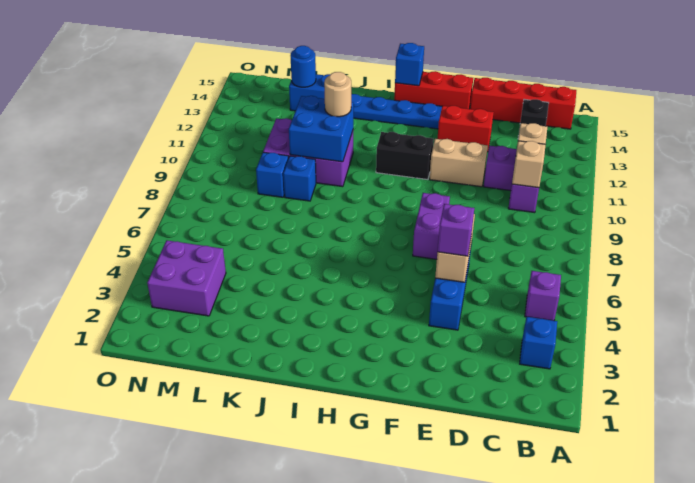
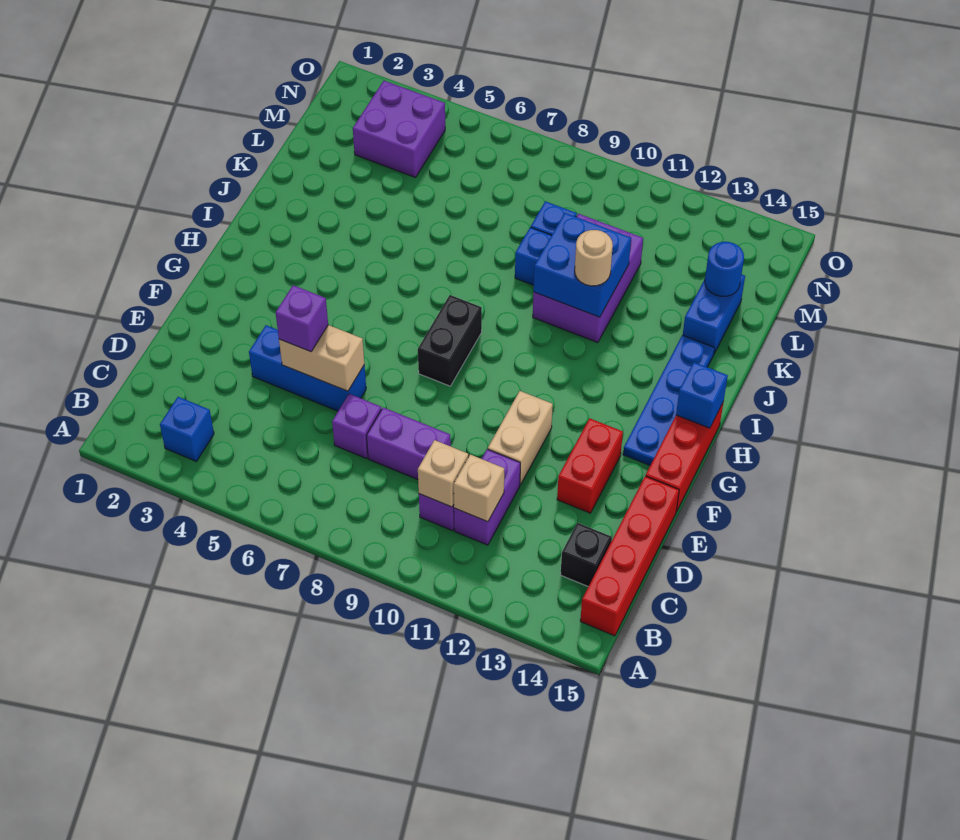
purple 1x1 brick [525,271,561,321] -> purple 1x1 brick moved to [332,394,382,458]
purple 1x2 brick [413,193,450,259] -> purple 1x2 brick moved to [367,408,451,479]
black 1x2 brick [376,132,434,180] -> black 1x2 brick moved to [418,295,482,386]

